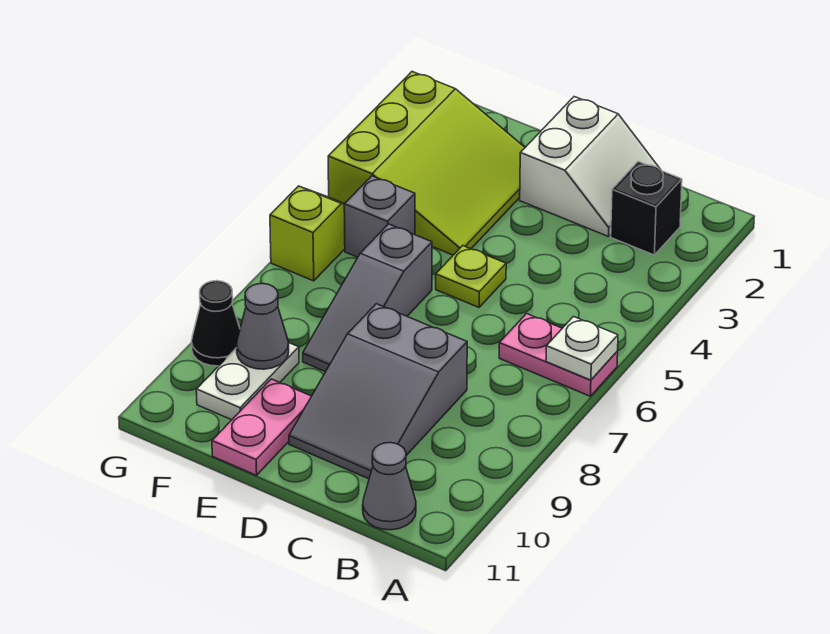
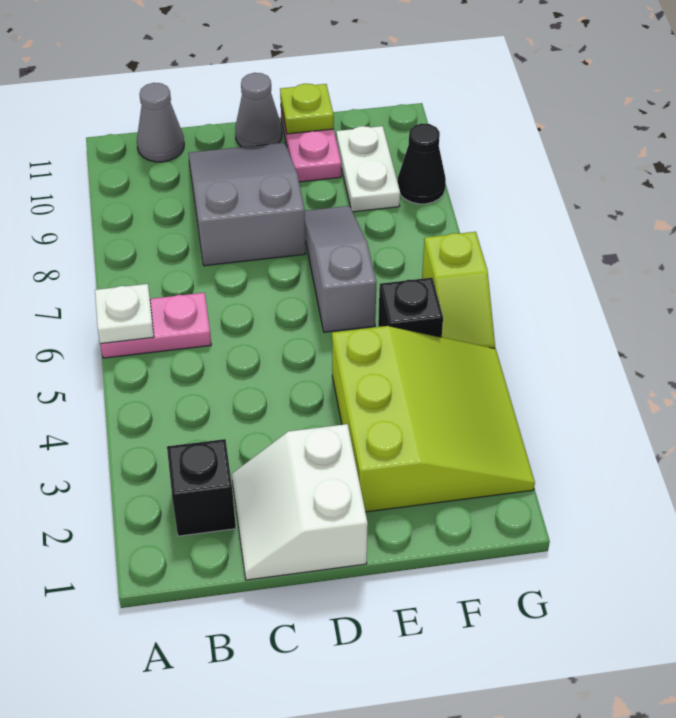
lime 1x1 plate [436,246,506,307] -> lime 1x1 plate moved to [280,84,334,134]
lime 3x3 slope [328,72,525,255] -> lime 3x3 slope turned to [332,326,535,512]
grey 1x1 brick [344,176,415,257] -> black 1x1 brick [378,278,443,337]
grey 1x1 cone [237,284,289,369] -> grey 1x1 cone moved to [235,73,282,147]

